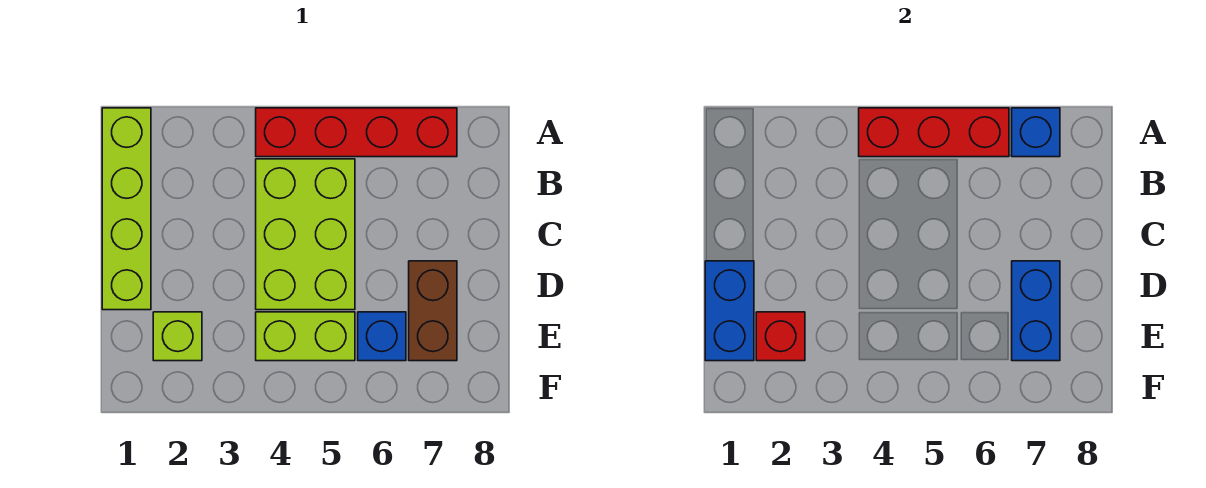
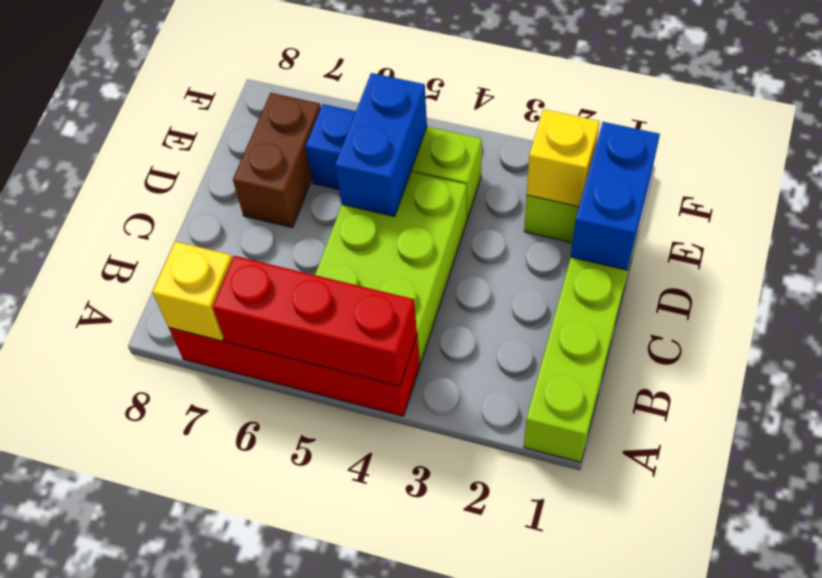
blue 1x1 brick [1012,108,1060,157] -> yellow 1x1 brick [153,241,232,341]
blue 1x2 brick [1012,261,1060,361] -> blue 1x2 brick moved to [335,73,427,216]
red 1x1 brick [756,312,805,361] -> yellow 1x1 brick [527,109,600,207]

